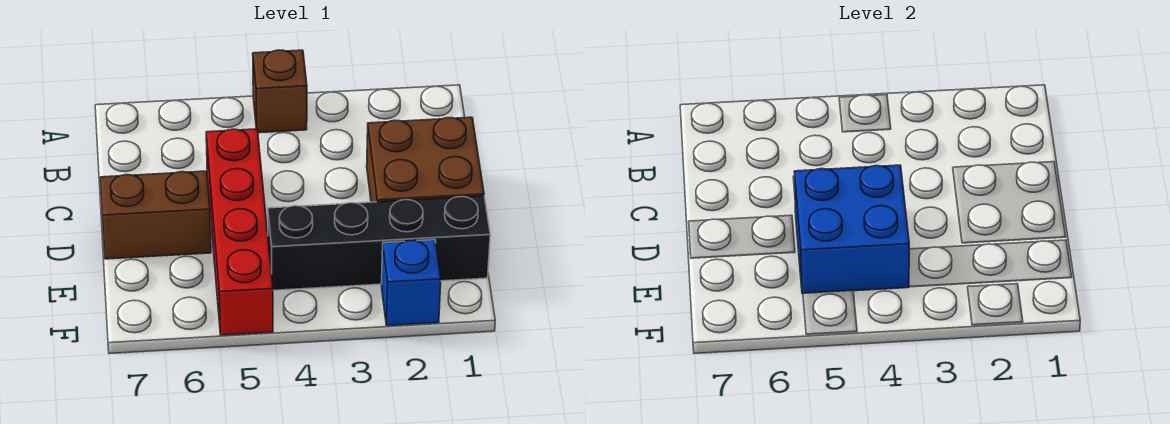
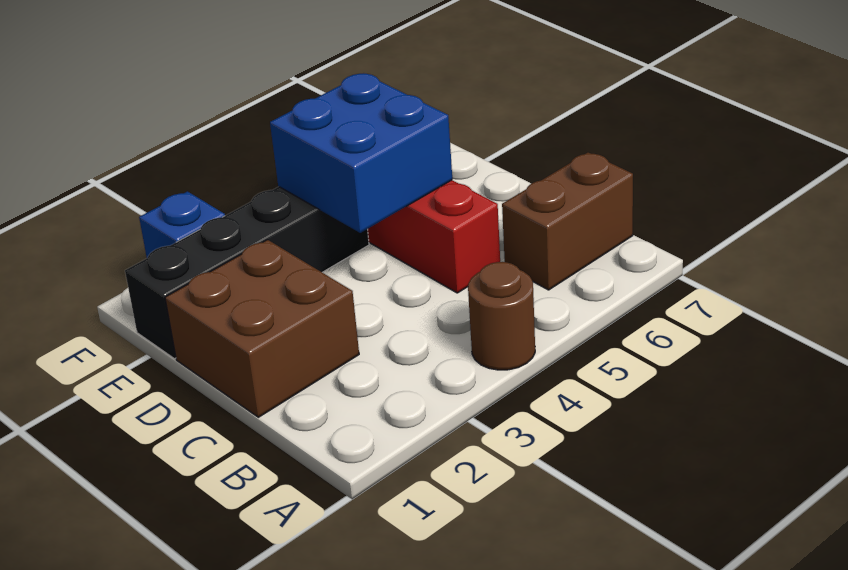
brown 1x1 brick [253,50,307,133] -> brown 1x1 round brick [468,262,535,370]
brown 1x2 brick [100,171,211,259] -> brown 1x2 brick moved to [502,152,633,290]

